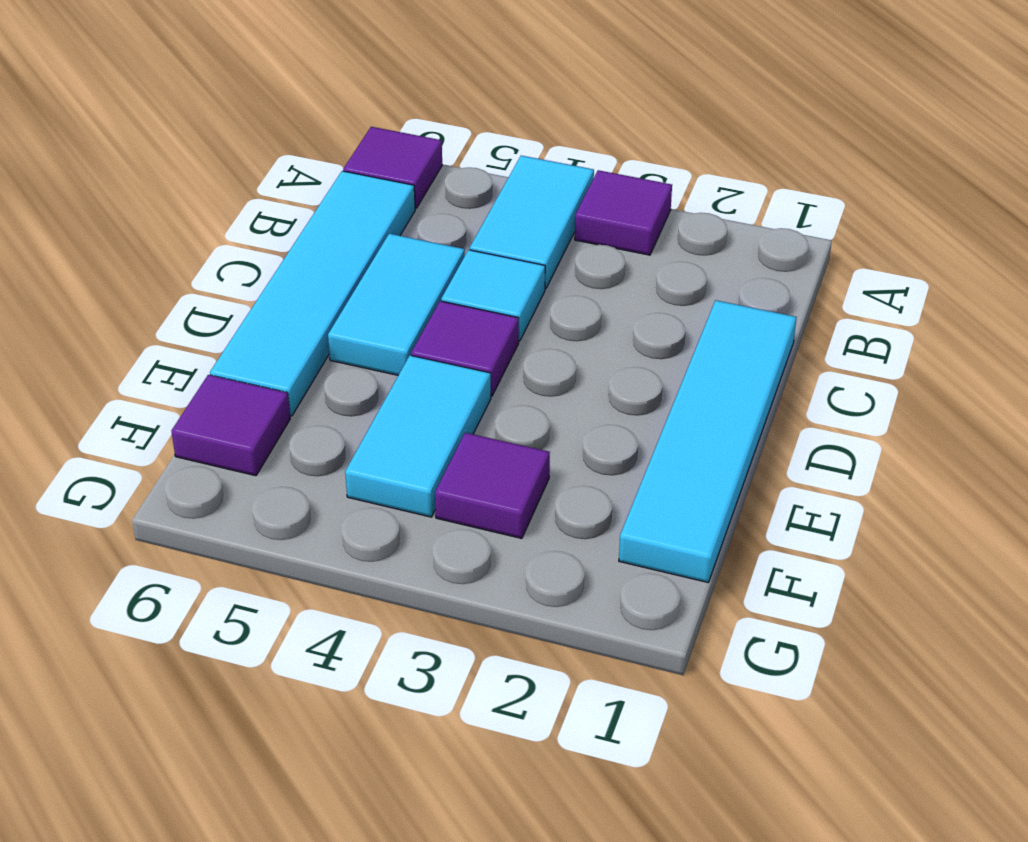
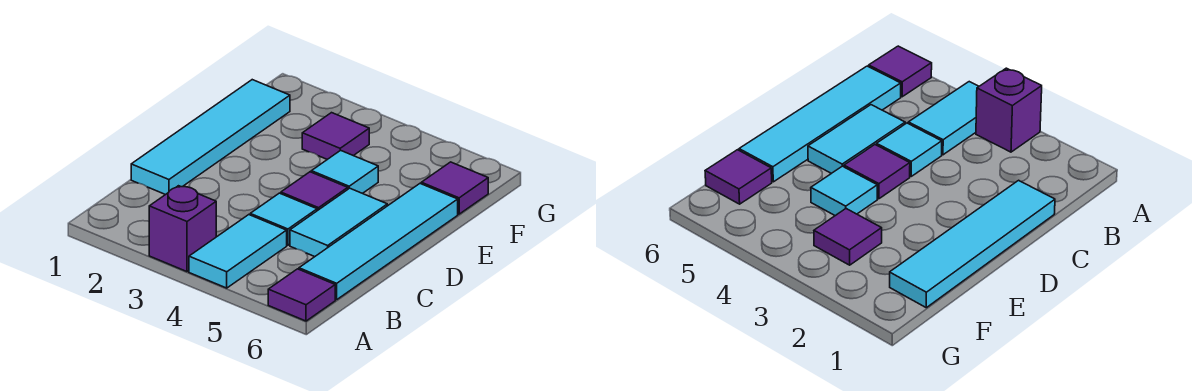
purple 1x1 tile [575,170,672,255] -> purple 1x1 brick [149,186,216,272]
cyan 1x2 tile [345,355,491,517] -> cyan 1x1 tile [311,150,378,194]

